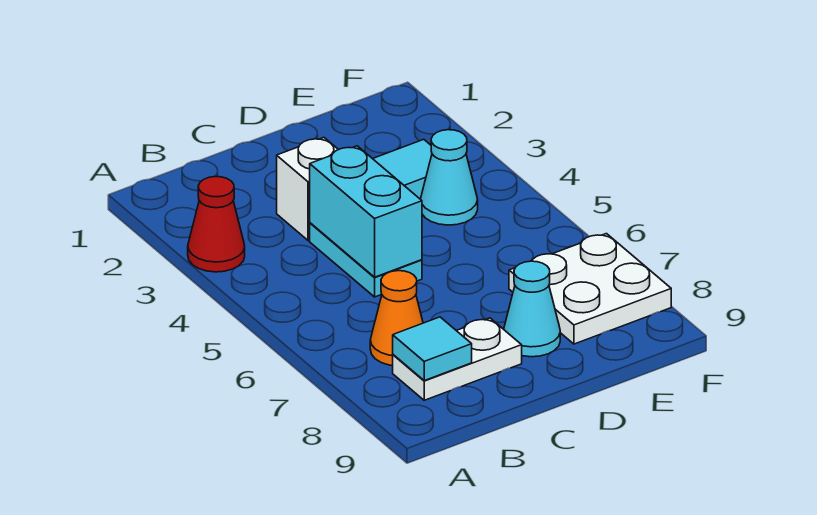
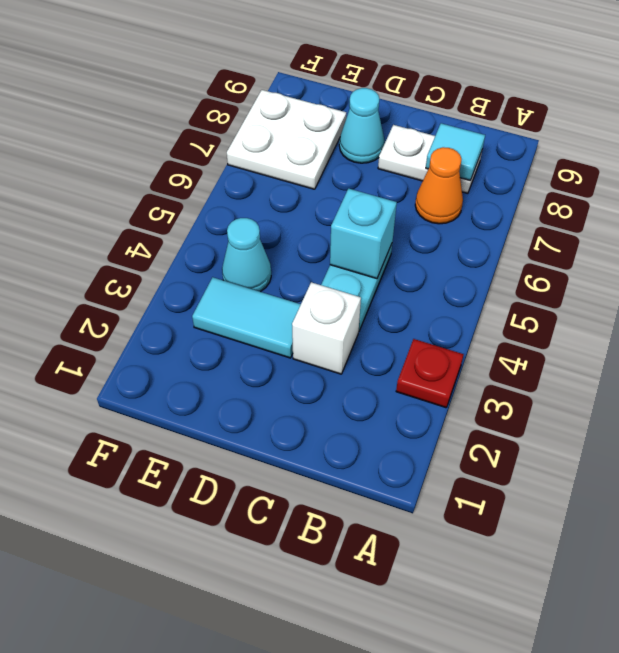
red 1x1 cone [188,177,245,272] -> red 1x1 plate [396,339,464,408]
cyan 1x2 brick [310,146,422,277] -> cyan 1x1 brick [330,189,397,279]

